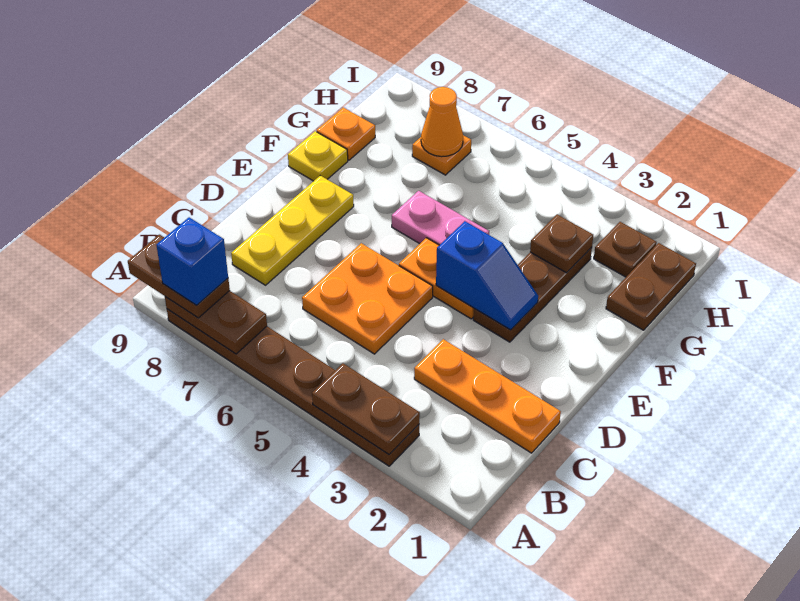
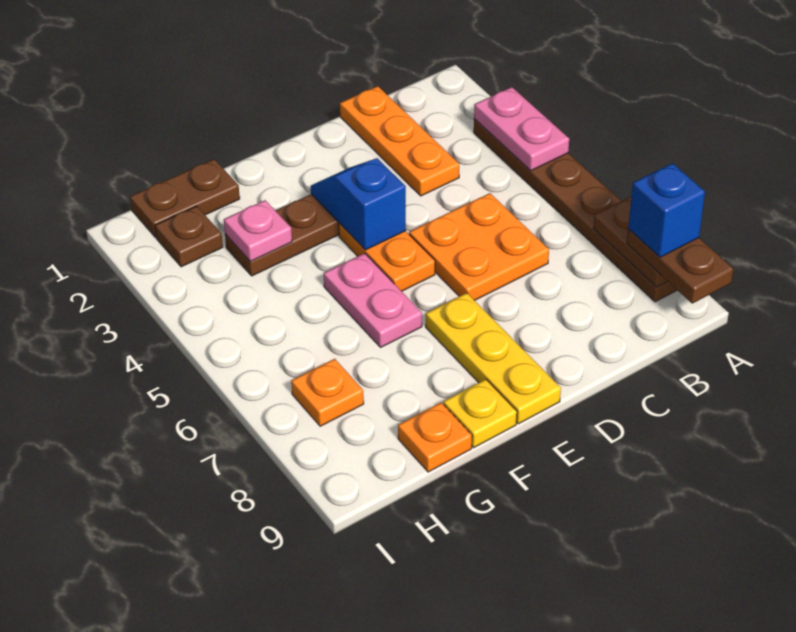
brown 1x2 plate [312,363,420,454] -> pink 1x2 plate [474,87,569,171]
yellow 1x3 plate [231,176,354,285] -> yellow 1x3 plate turned to [426,293,561,424]
brown 1x1 plate [530,214,593,273] -> pink 1x1 plate [224,200,292,261]
orange 1x1 cone [421,87,463,157] -> none

